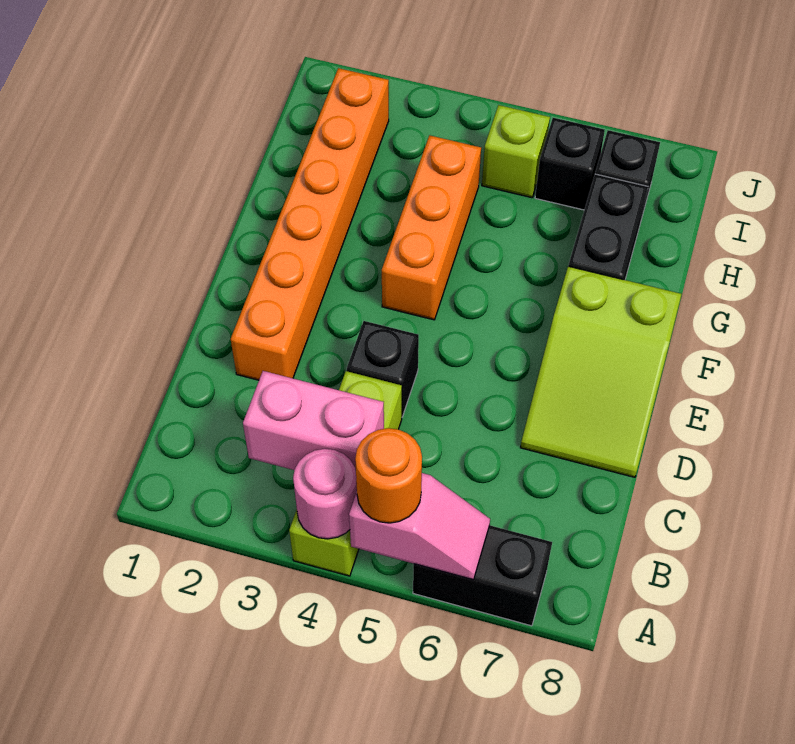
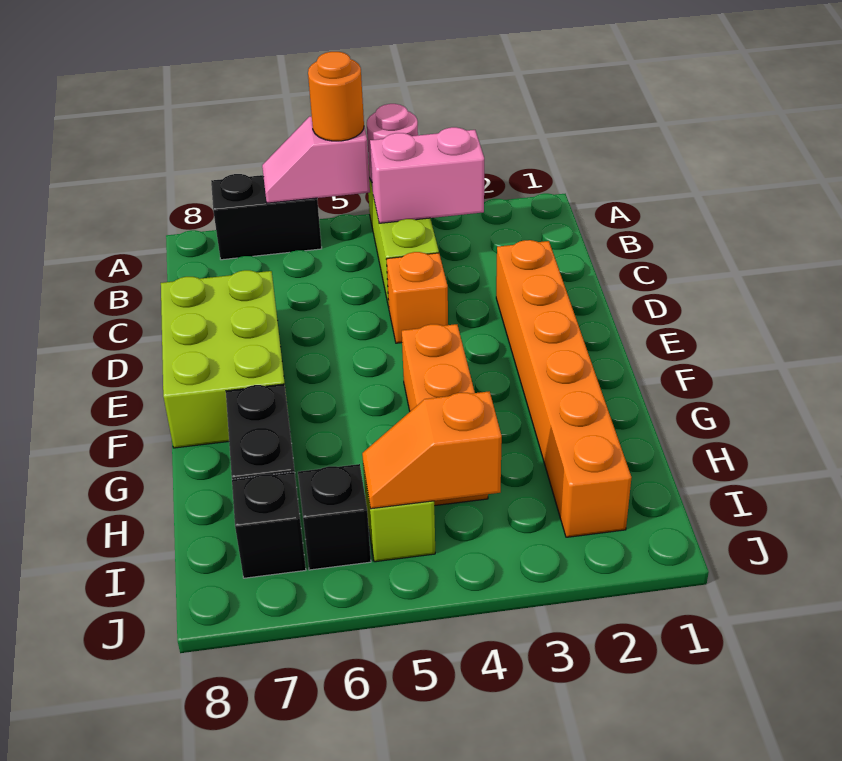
black 1x1 brick [347,321,419,417] -> orange 1x1 brick [386,252,448,343]
lime 2x3 slope [520,266,682,477] -> lime 2x3 brick [161,270,286,448]
none -> orange 1x2 slope [362,391,502,509]

